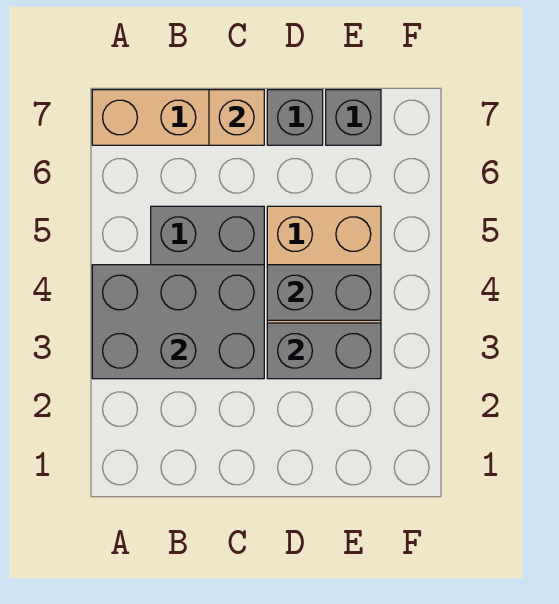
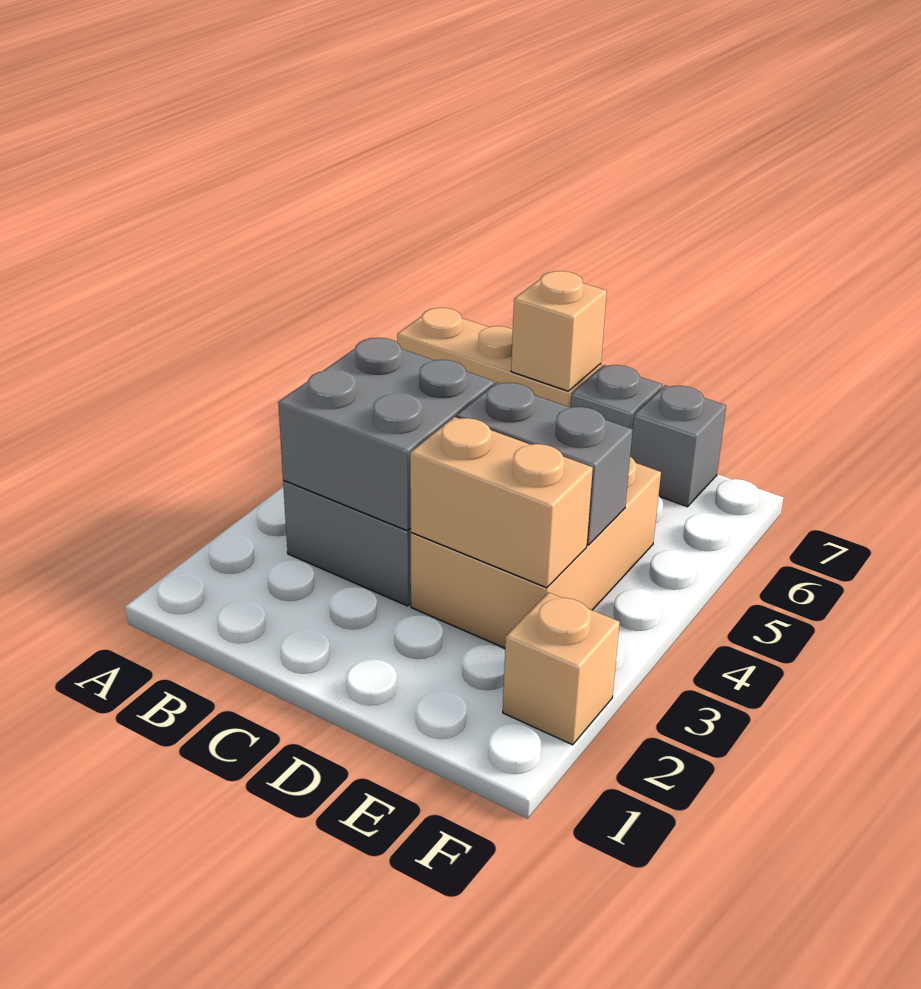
grey 2x3 brick [92,265,264,379] -> grey 2x2 brick [278,338,494,531]
grey 1x2 brick [267,323,381,379] -> tan 1x2 brick [410,417,593,588]
none -> tan 1x1 brick [503,592,620,745]

